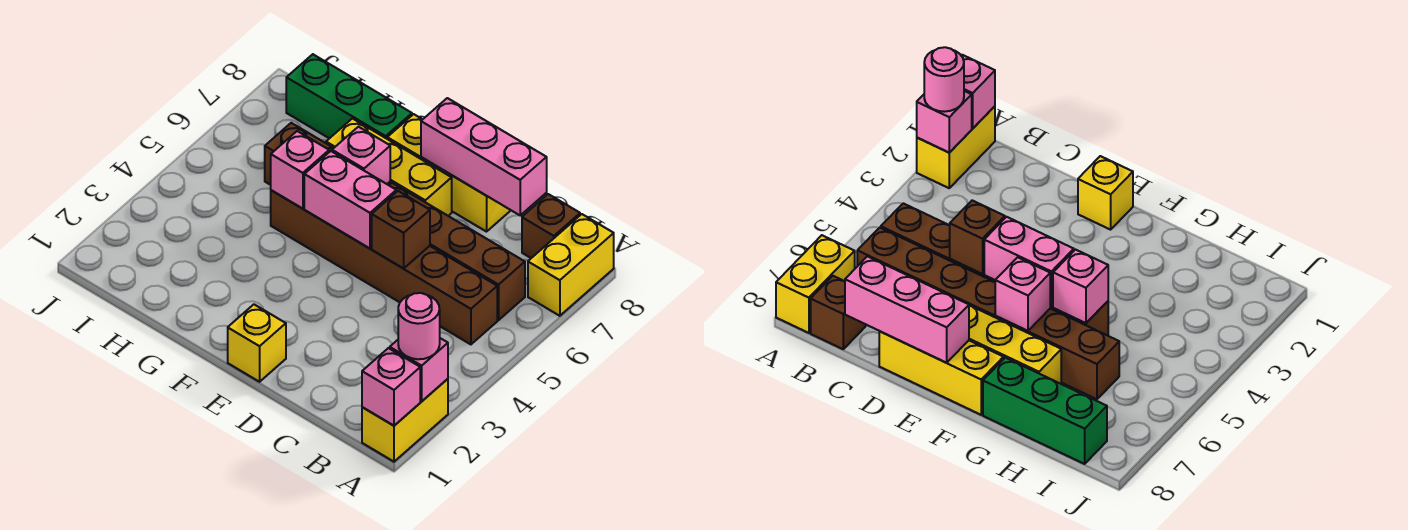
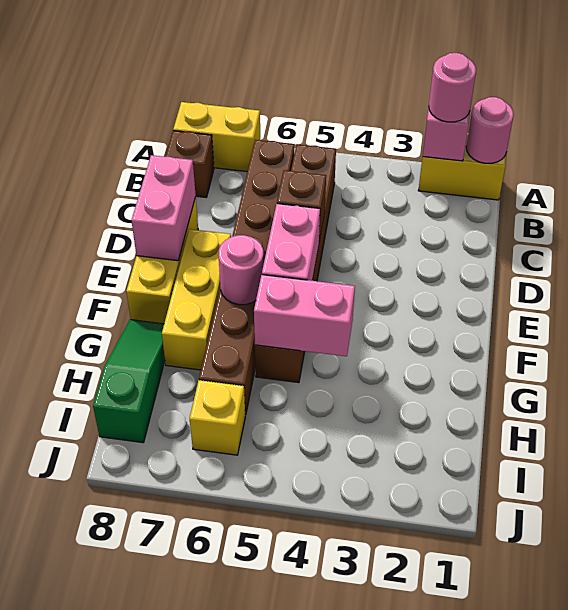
pink 1x1 brick [362,348,420,425] -> pink 1x1 round brick [466,97,514,163]
pink 1x3 brick [421,98,547,215] -> pink 1x2 brick [131,155,196,261]
yellow 1x1 brick [228,304,286,382] -> yellow 1x1 brick moved to [190,380,245,455]
pink 1x1 brick [332,127,390,184] -> pink 1x1 round brick [218,235,264,305]
pink 1x1 brick [271,131,329,209] -> pink 1x2 brick [254,275,355,356]
green 1x3 brick [286,54,412,139] -> green 1x3 slope [93,320,165,443]

